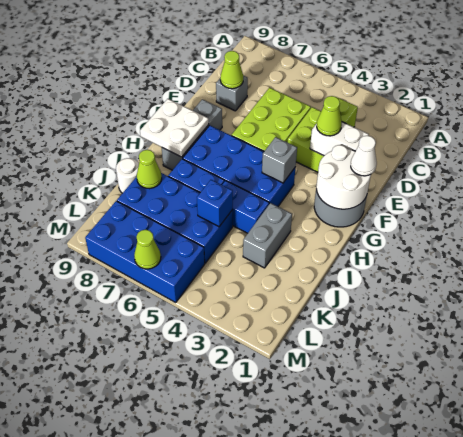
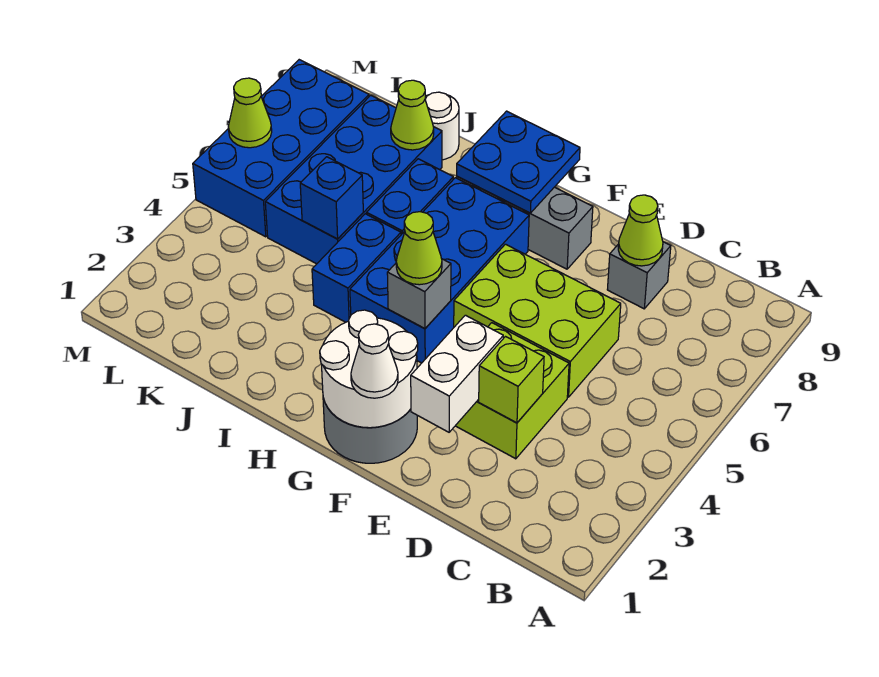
lime 1x1 cone [317,96,342,136] -> lime 1x1 cone moved to [396,212,442,285]
white 2x2 plate [140,99,209,157] -> blue 2x2 plate [457,111,580,213]
grey 1x2 brick [243,203,292,268] -> none

